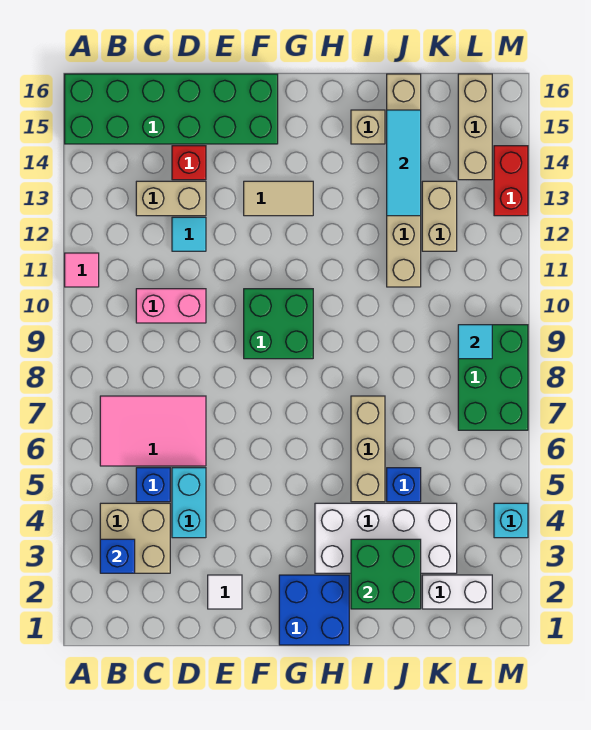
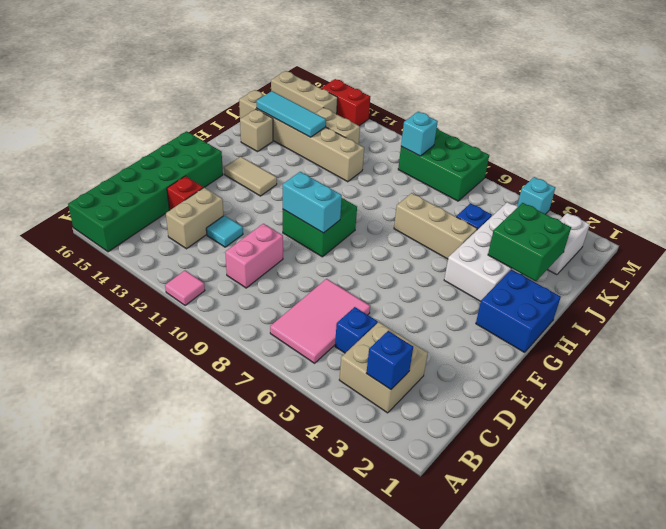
cyan 1x2 brick [172,468,206,538] -> cyan 1x2 brick moved to [283,172,342,233]
white 1x1 tile [208,575,242,609] -> none
tan 1x2 tile [244,181,313,216] -> tan 1x2 tile turned to [224,157,277,196]
cyan 1x1 tile [458,325,492,359] -> cyan 1x1 brick [401,112,438,156]

